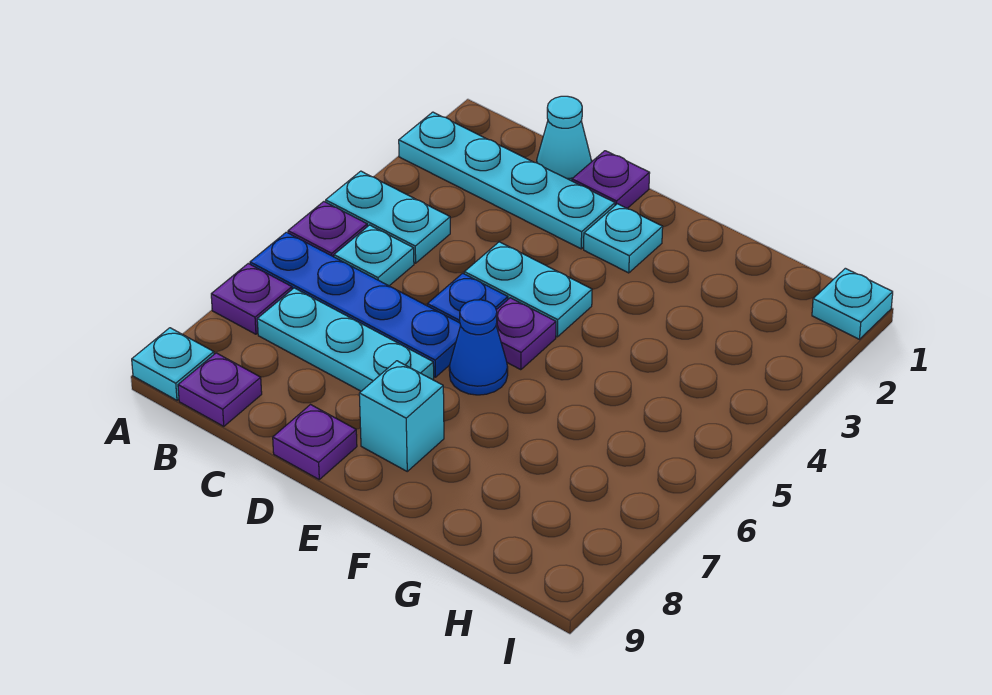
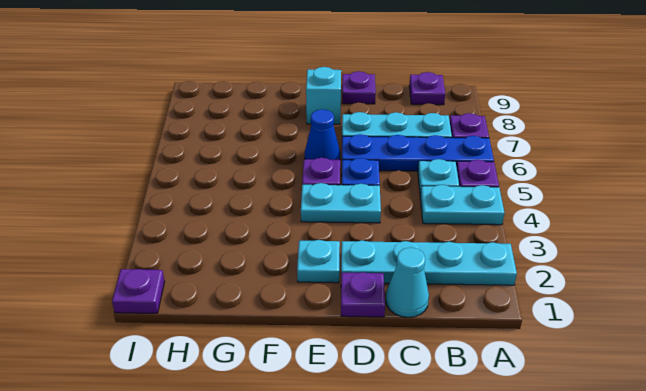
cyan 1x1 plate [132,328,214,400] -> none
cyan 1x1 plate [812,268,893,339] -> purple 1x1 plate [112,269,165,313]

